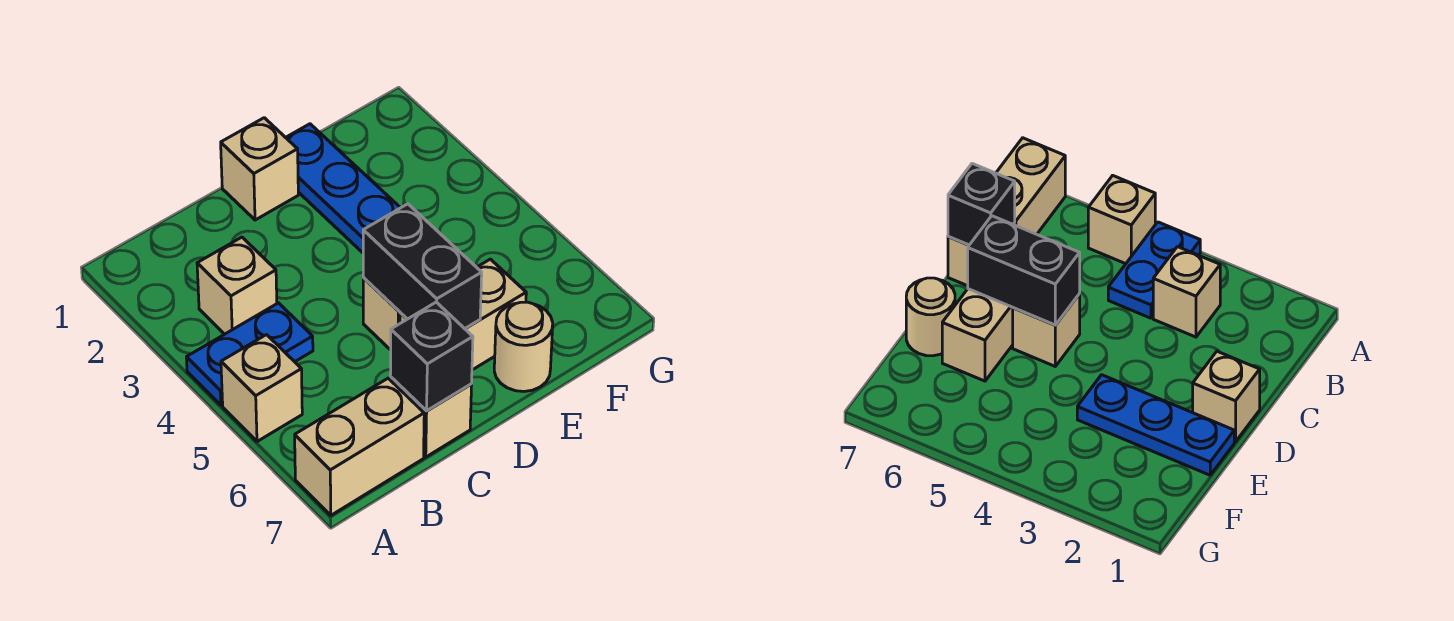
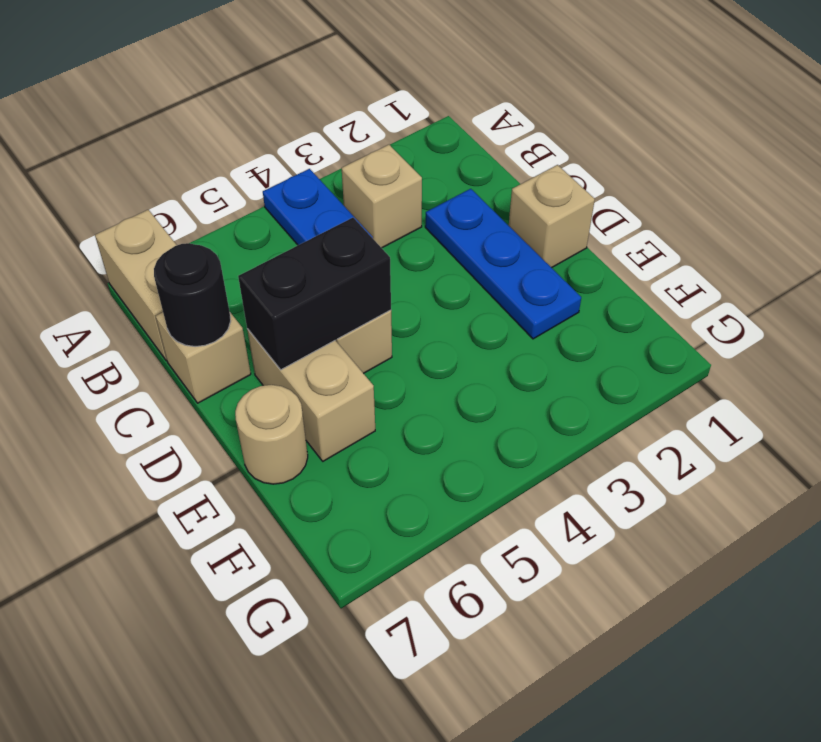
tan 1x1 brick [221,335,302,441] -> none
black 1x1 brick [390,302,473,411] -> black 1x1 round brick [154,243,231,347]
blue 1x3 plate [286,124,400,253] -> blue 1x3 plate turned to [425,189,581,339]

